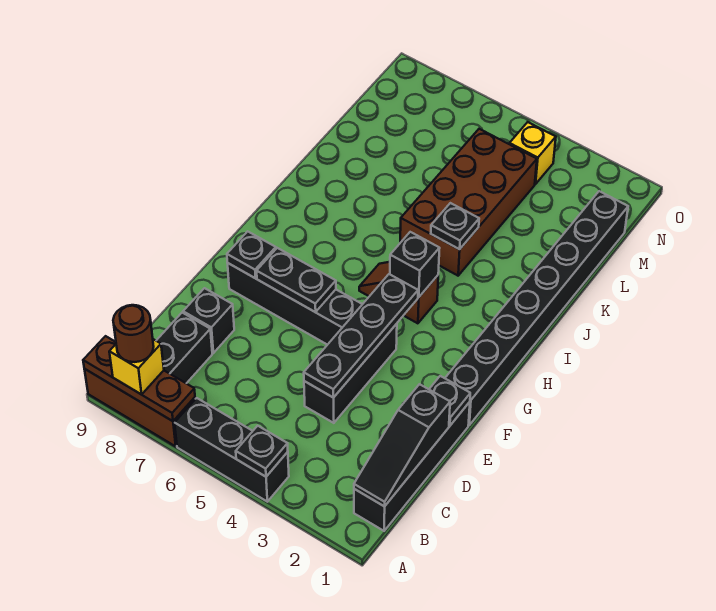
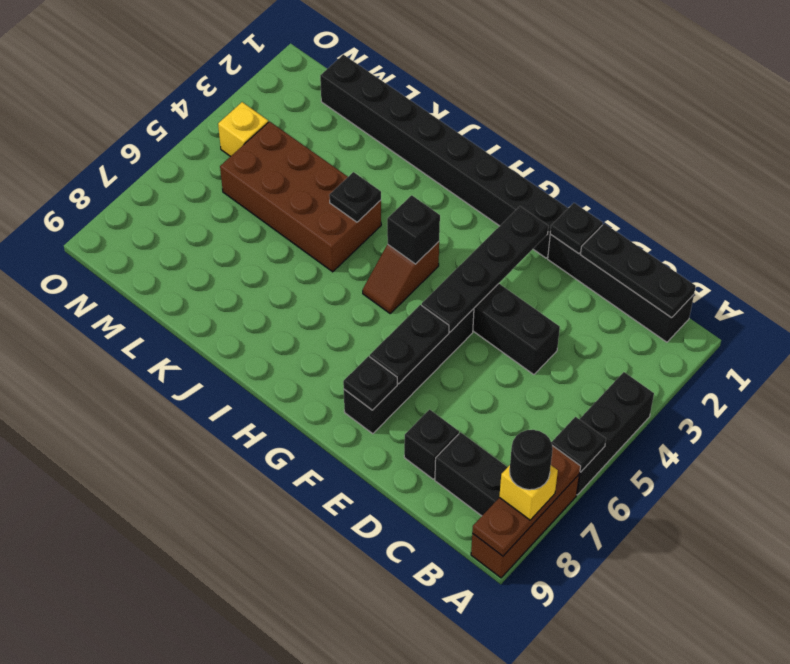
black 1x1 plate [236,426,288,477] -> black 1x1 plate moved to [551,417,606,472]
brown 1x1 round brick [113,305,154,362] -> black 1x1 round brick [510,430,553,490]
black 1x3 slope [354,384,450,507] -> black 1x3 plate [581,223,696,318]
black 1x4 plate [304,274,418,398] -> black 1x4 plate turned to [422,206,548,332]

